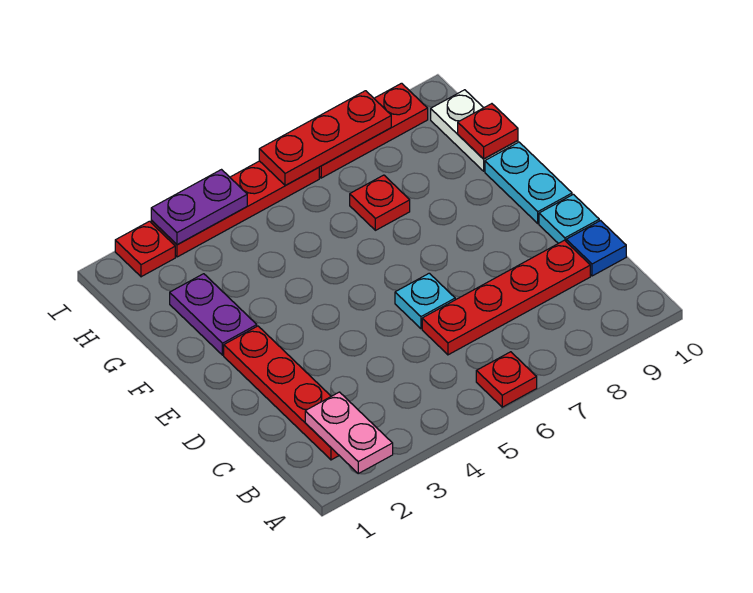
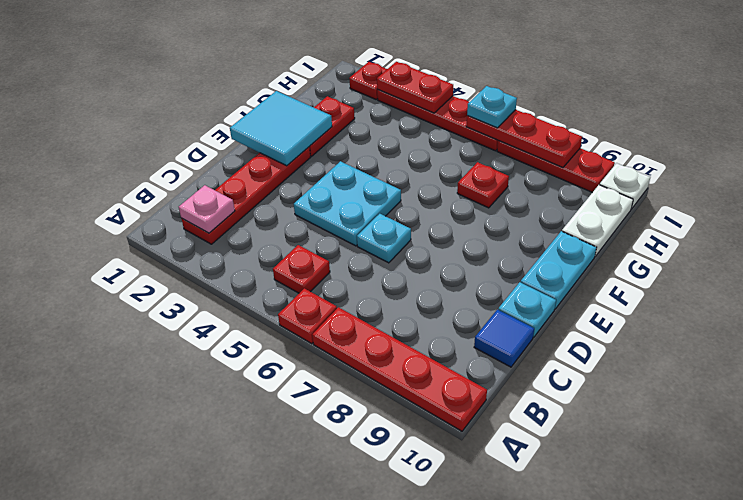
pink 1x2 plate [305,392,393,474] -> pink 1x1 plate [179,185,235,233]
red 1x4 plate [422,240,590,355] -> red 1x4 plate moved to [312,307,487,431]
blue 1x1 plate [566,221,626,276] -> blue 1x1 tile [474,310,534,367]
none -> cyan 2x2 plate [294,161,401,246]
none -> cyan 2x2 tile [230,91,332,166]
purple 1x2 plate [170,274,257,355] -> red 1x2 plate [309,96,355,156]
red 1x1 plate [458,104,518,159] -> red 1x1 plate moved to [273,245,330,293]
purple 1x2 plate [151,170,247,245] -> red 1x2 plate [377,62,453,113]
none -> cyan 1x1 plate [467,86,517,128]
none -> white 1x1 plate [600,163,650,209]

